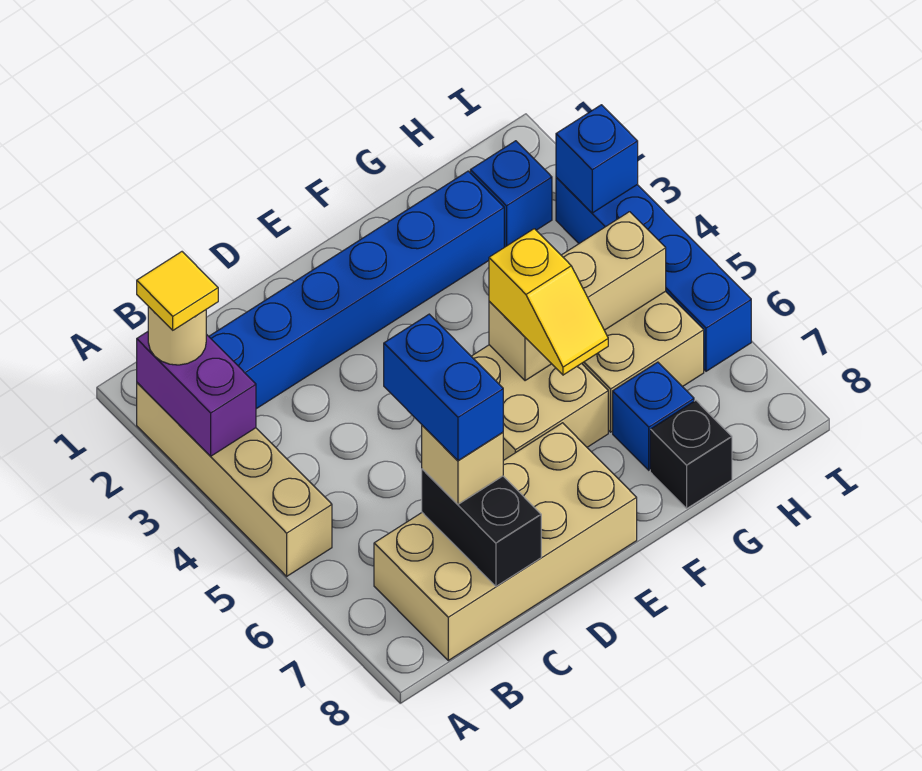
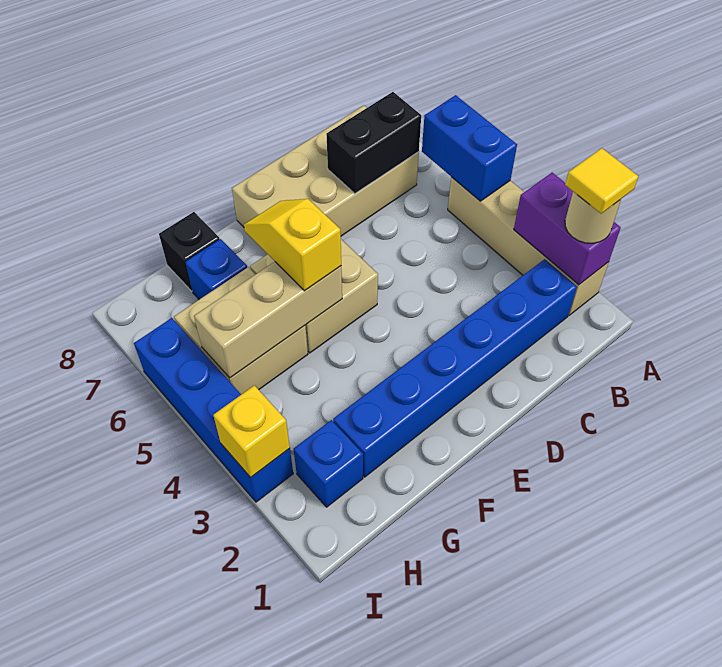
blue 1x2 brick [384,314,503,461] -> blue 1x2 brick moved to [422,95,517,201]
black 1x2 brick [422,469,541,586] -> black 1x2 brick turned to [326,92,421,194]
tan 1x1 brick [422,425,503,504] -> none
blue 1x1 brick [556,105,638,213] -> yellow 1x1 brick [213,385,290,477]

